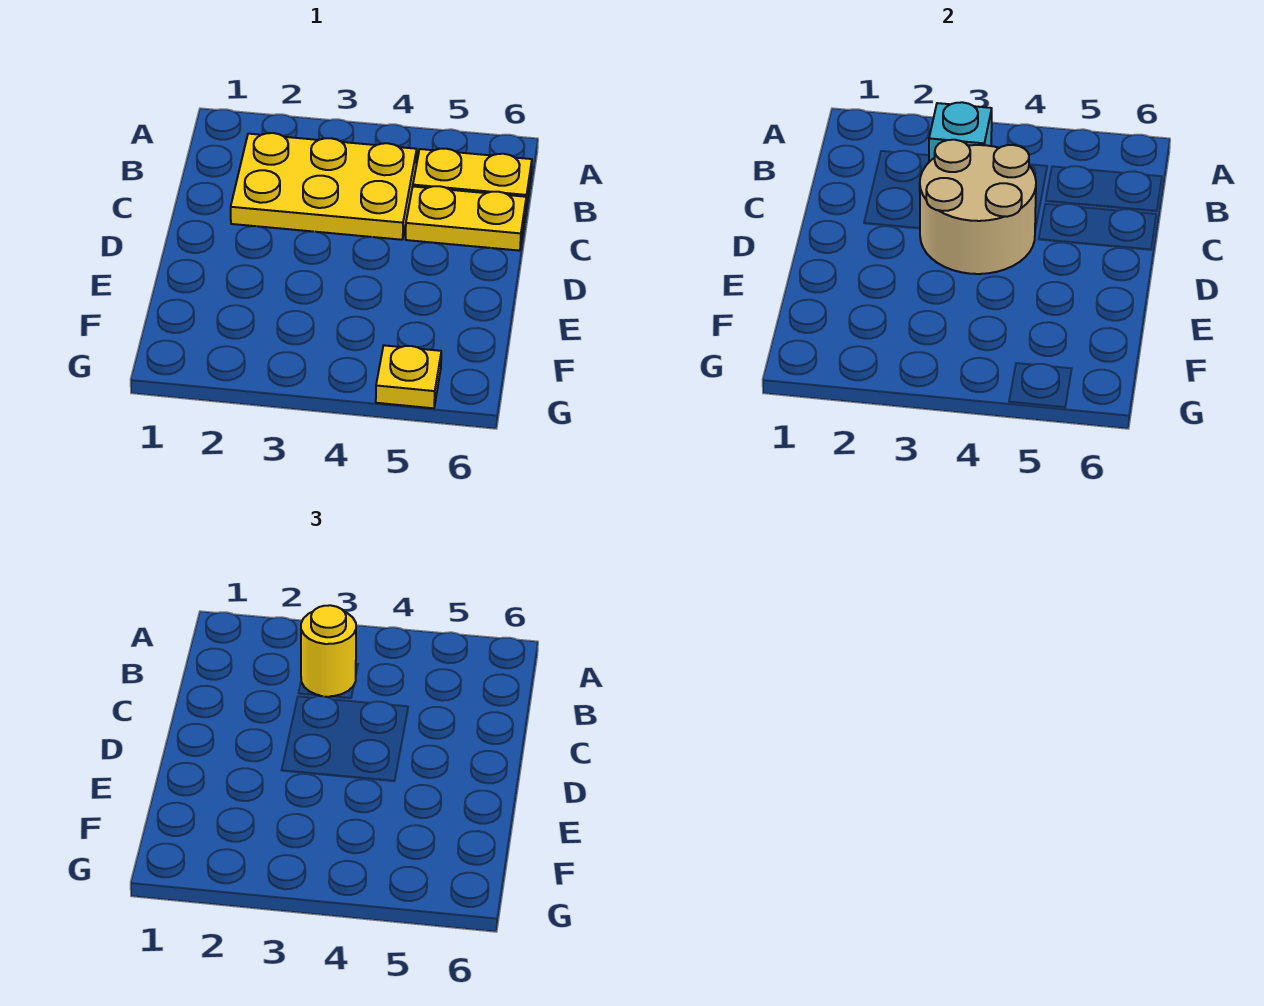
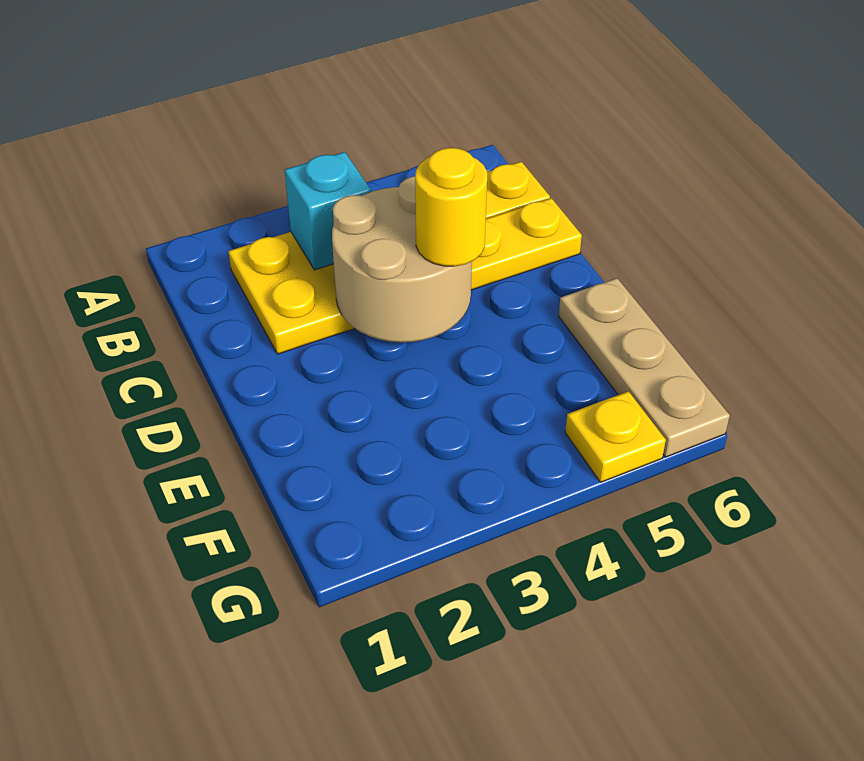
yellow 1x1 round brick [301,605,356,697] -> yellow 1x1 round brick moved to [415,148,487,266]
none -> tan 1x3 plate [559,278,730,457]

